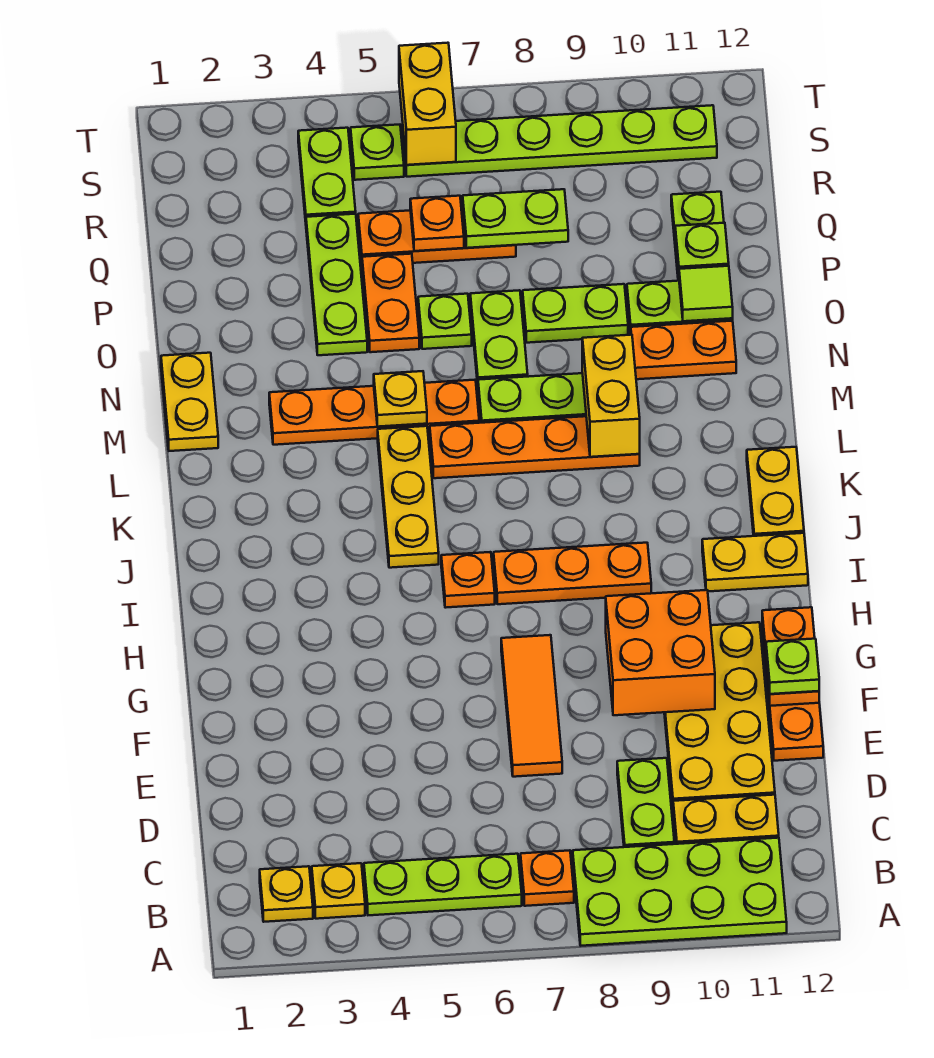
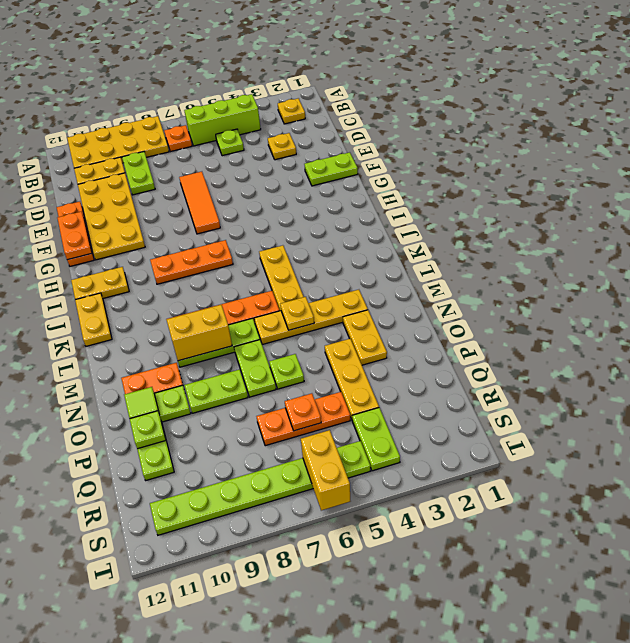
lime 2x4 plate [573,838,787,946] -> yellow 2x4 plate [67,116,169,168]
yellow 1x1 plate [312,863,365,919] -> yellow 1x1 plate moved to [268,133,296,160]
lime 1x3 plate [364,854,522,915] -> lime 1x3 brick [184,94,261,146]
orange 2x2 brick [606,590,715,715] -> none
lime 1x1 plate [766,639,819,694] -> lime 1x1 plate moved to [216,129,244,156]
orange 1x1 plate [441,552,495,608] -> none
yellow 1x2 brick [582,335,640,457] -> yellow 1x2 brick turned to [166,305,232,361]
yellow 1x2 plate [161,353,218,451] -> yellow 1x2 plate moved to [343,310,387,365]
orange 1x4 plate [269,380,479,445] -> yellow 1x4 plate [254,290,368,345]
lime 1x3 plate [306,214,367,355] -> yellow 1x3 plate [325,339,379,419]
orange 1x2 plate [362,254,419,352] -> none
lime 1x2 plate [463,189,568,248] -> lime 1x2 plate moved to [304,152,358,186]

